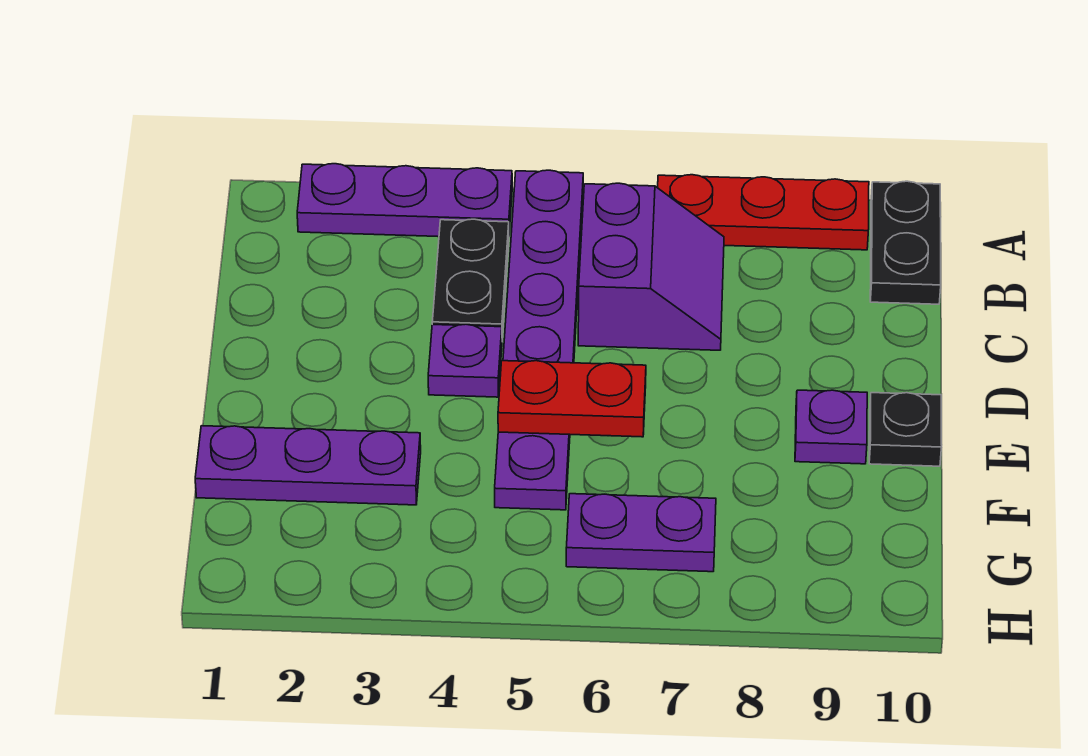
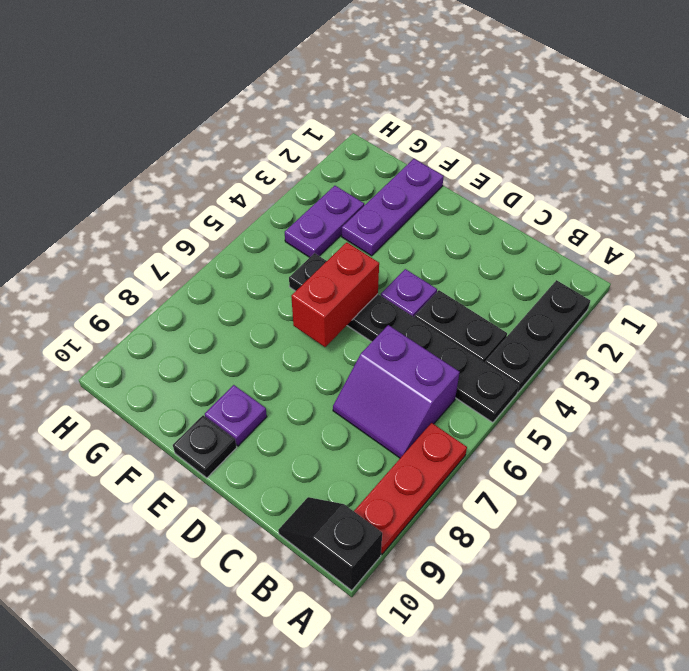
purple 1x3 plate [297,164,512,237] -> black 1x3 plate [485,280,590,392]
purple 1x6 plate [495,170,583,510] -> black 1x6 plate [289,253,519,423]
black 1x2 plate [870,181,941,304] -> black 1x2 slope [278,497,382,590]
red 1x2 plate [498,361,646,437] -> red 1x2 brick [291,242,379,347]
purple 1x2 plate [566,494,716,572] -> purple 1x2 plate moved to [285,186,364,257]

